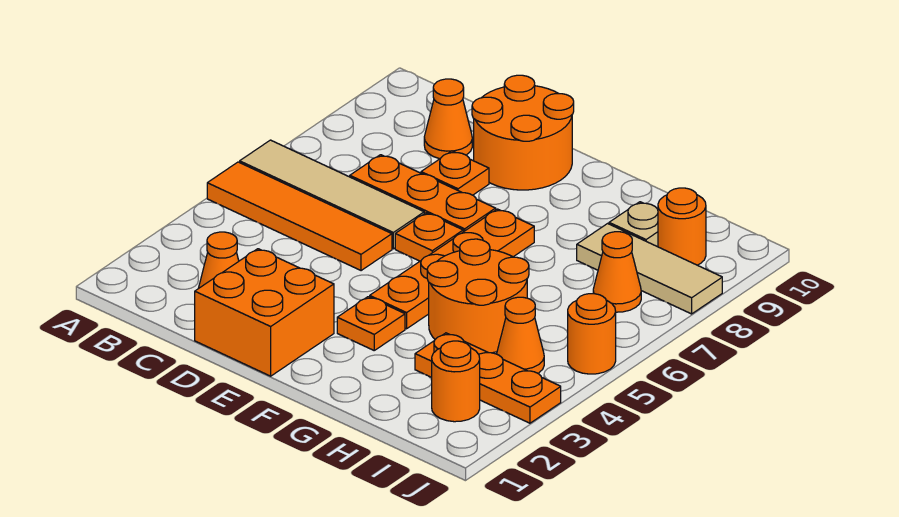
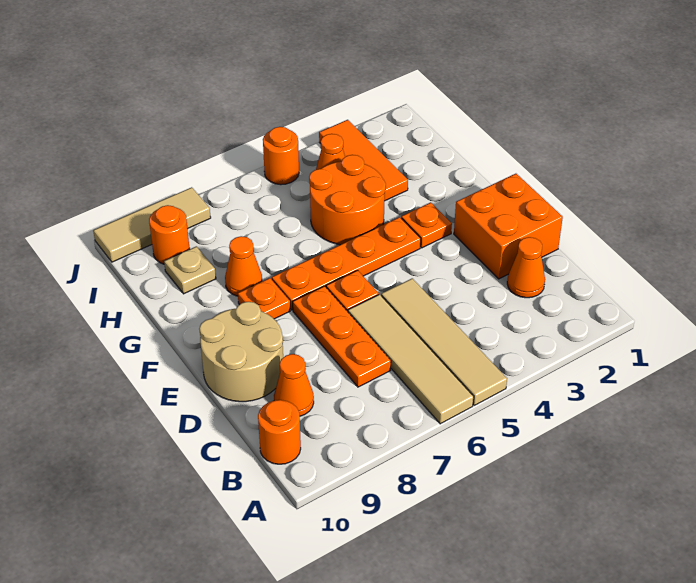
orange 1x4 tile [207,162,392,271] -> tan 1x4 tile [381,278,507,405]
orange 1x1 plate [421,151,489,195] -> orange 1x1 plate moved to [238,278,290,319]
orange 2x2 round brick [472,75,574,190] -> tan 2x2 round brick [199,302,283,402]
orange 1x3 plate [415,333,561,423] -> orange 1x3 tile [319,120,408,201]
tan 1x3 tile [577,224,722,314] -> tan 1x3 tile turned to [93,187,211,262]
orange 1x1 round brick [432,341,480,422] -> orange 1x1 round brick moved to [258,400,301,464]
orange 1x1 cone [593,232,641,312] -> orange 1x1 cone moved to [225,236,262,296]

